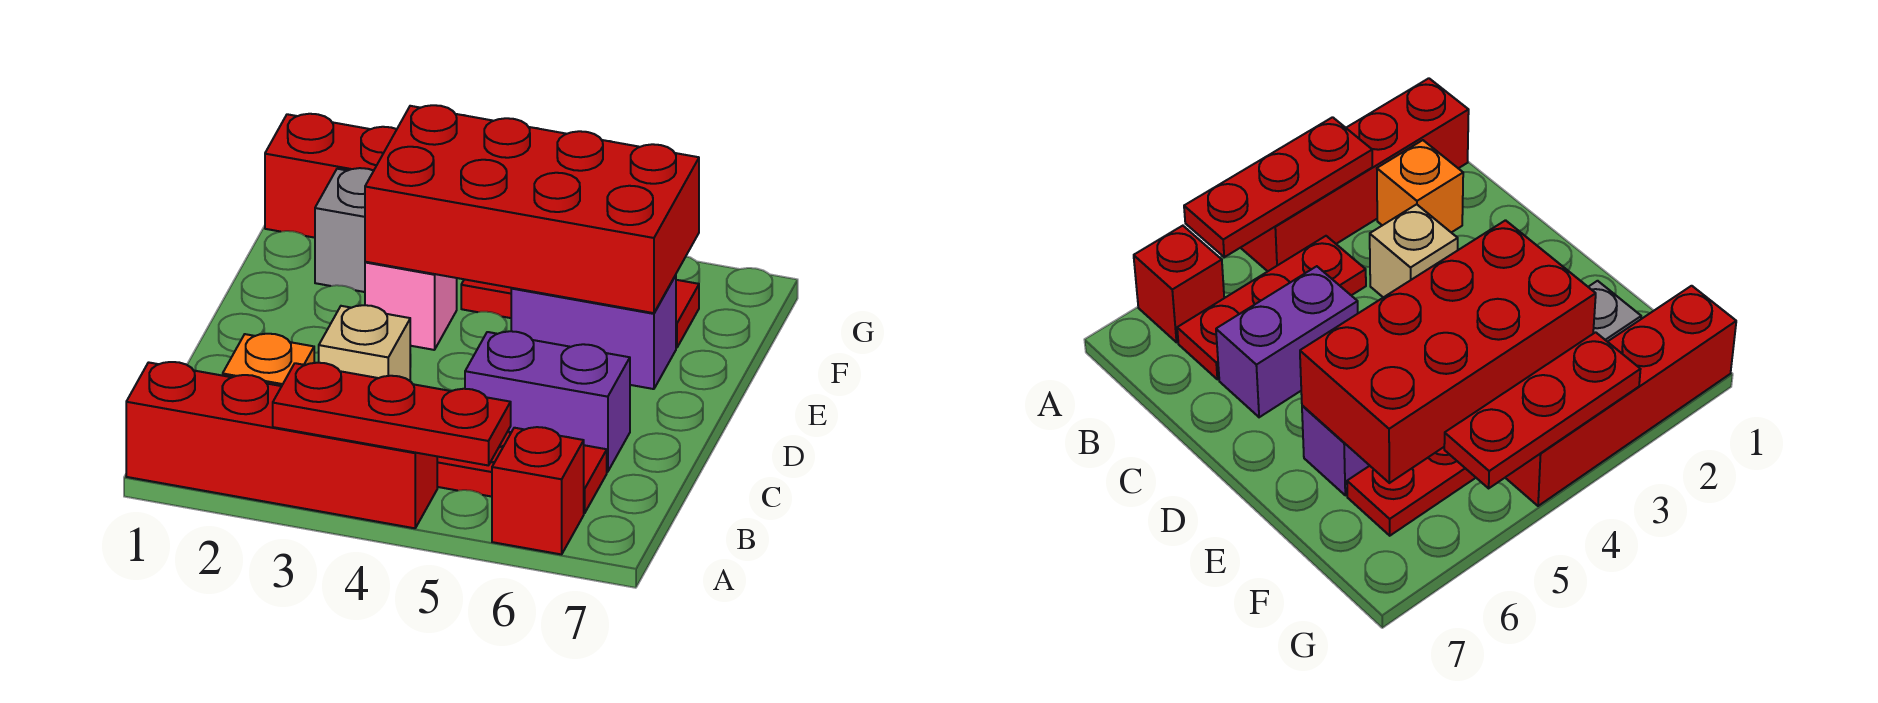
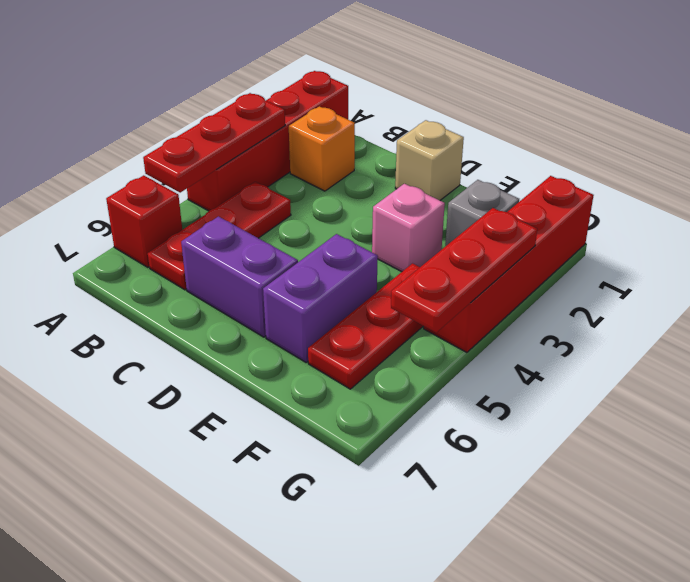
tan 1x1 brick [319,305,410,381] -> tan 1x1 brick moved to [395,120,464,200]
purple 1x2 brick [465,331,630,472] -> purple 1x2 brick turned to [181,216,298,337]
red 2x4 brick [365,105,699,313] -> none

